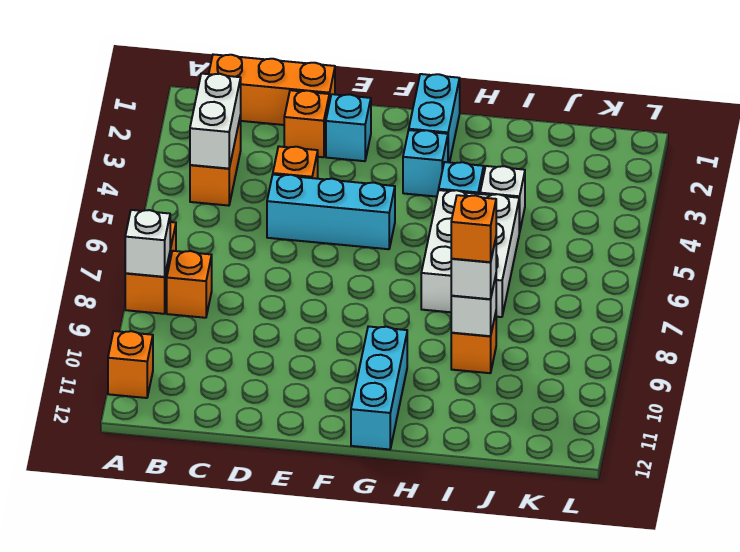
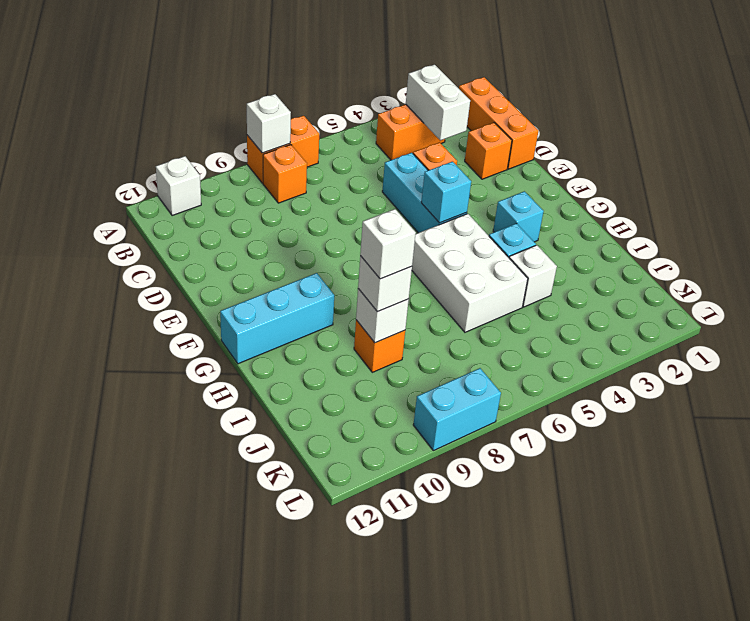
orange 1x1 brick [108,331,153,398] -> white 1x1 brick [156,156,201,216]
white 1x2 brick [190,74,241,169] -> white 1x2 brick turned to [406,65,470,140]
cyan 1x1 brick [326,94,371,161] -> cyan 1x1 brick moved to [421,162,471,223]
cyan 1x2 brick [409,74,460,163] -> cyan 1x2 brick moved to [413,368,501,451]
white 2x3 brick [421,190,519,317] -> white 2x3 brick turned to [412,214,528,332]
orange 1x1 brick [451,195,496,262] -> white 1x1 brick [360,209,416,279]

